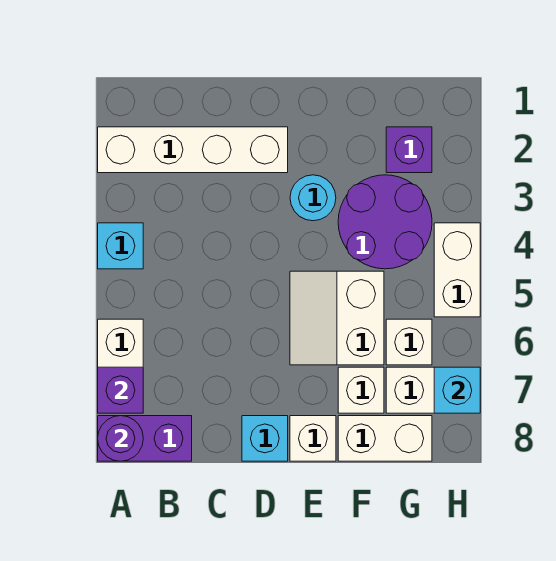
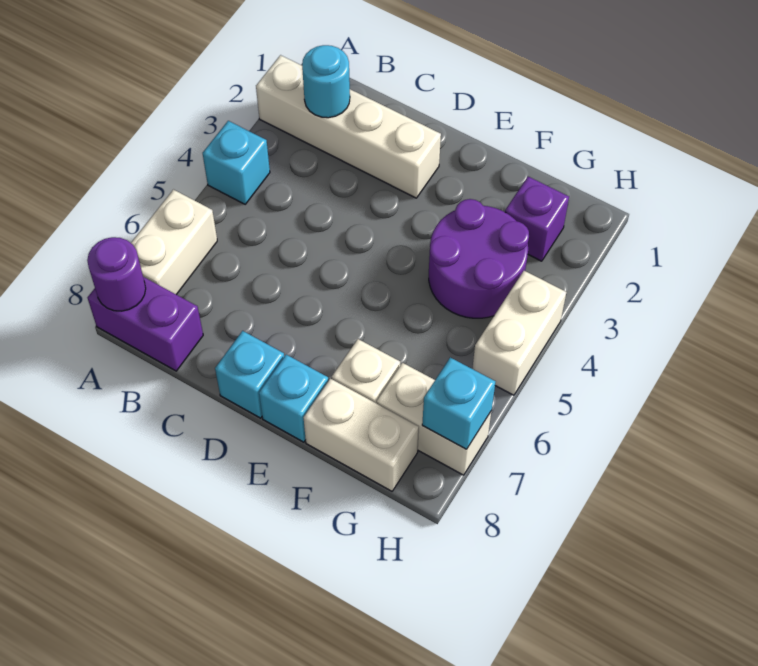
purple 1x1 brick [98,367,143,413] -> none
cyan 1x1 round brick [290,175,336,221] -> cyan 1x1 round brick moved to [302,45,350,118]
white 2x2 slope [290,271,384,365] -> none
white 1x1 brick [290,416,336,461] -> cyan 1x1 brick [259,355,328,442]
white 1x1 brick [386,319,432,365] -> none

